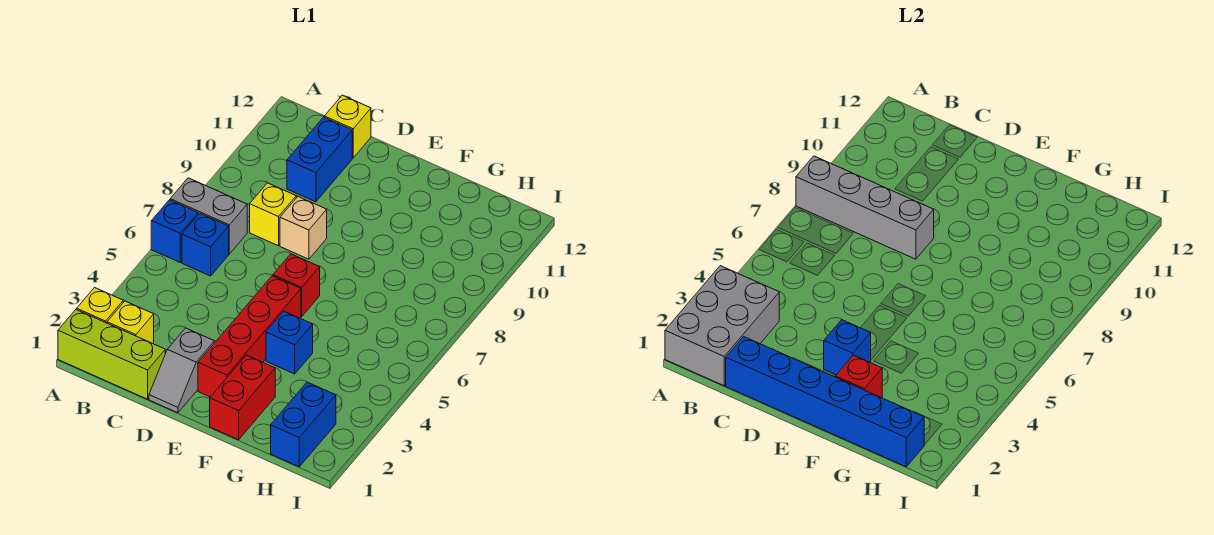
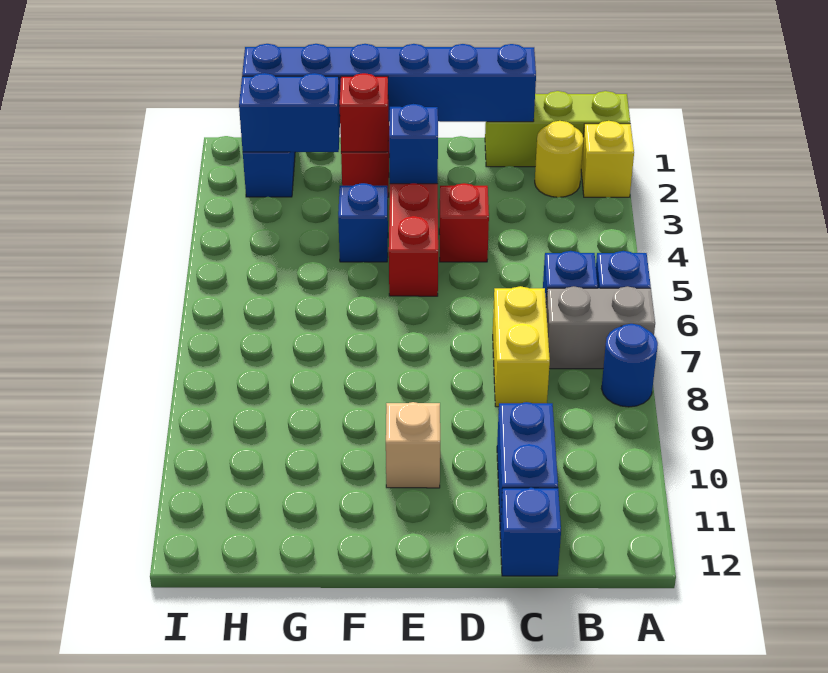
grey 2x3 brick [665,266,779,386] -> none
none -> blue 1x1 round brick [602,324,658,407]
grey 1x4 brick [796,156,934,259] -> none
yellow 1x1 brick [107,301,154,344] -> yellow 1x1 round brick [535,121,583,197]
yellow 1x1 brick [250,183,296,246] -> yellow 1x2 brick [493,286,550,407]
yellow 1x1 brick [324,95,371,158] -> blue 1x1 brick [500,488,561,576]
grey 1x2 slope [149,328,214,413] -> none
tan 1x1 brick [280,197,327,259] -> tan 1x1 brick moved to [386,402,440,488]
red 1x1 brick [273,254,320,316] -> red 1x1 brick moved to [439,183,489,262]
none -> blue 1x2 brick [239,73,340,152]

